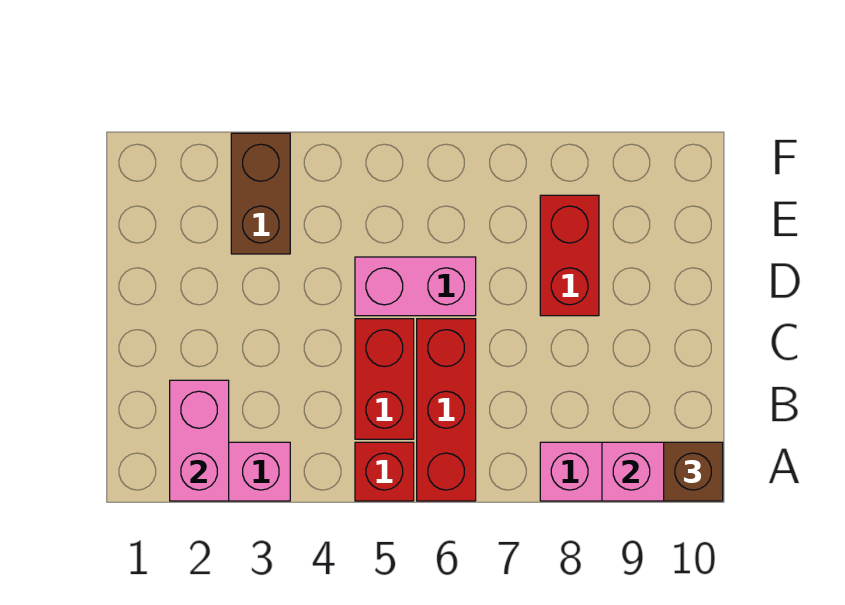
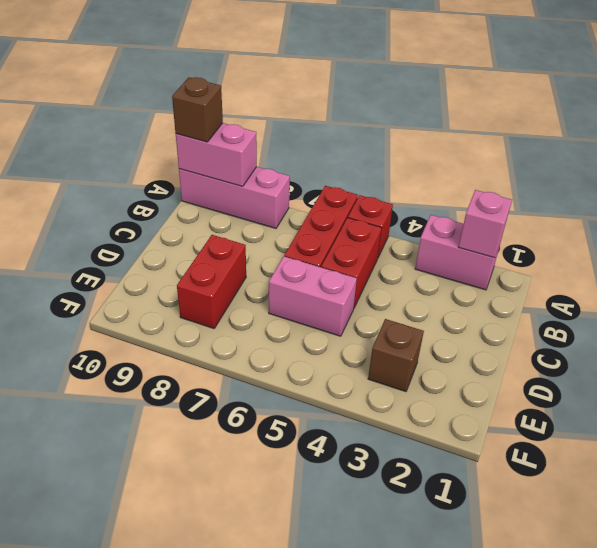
pink 1x2 brick [170,380,229,501] -> pink 1x1 brick [458,190,512,258]
brown 1x2 brick [231,133,290,254] -> brown 1x1 brick [368,319,424,392]

